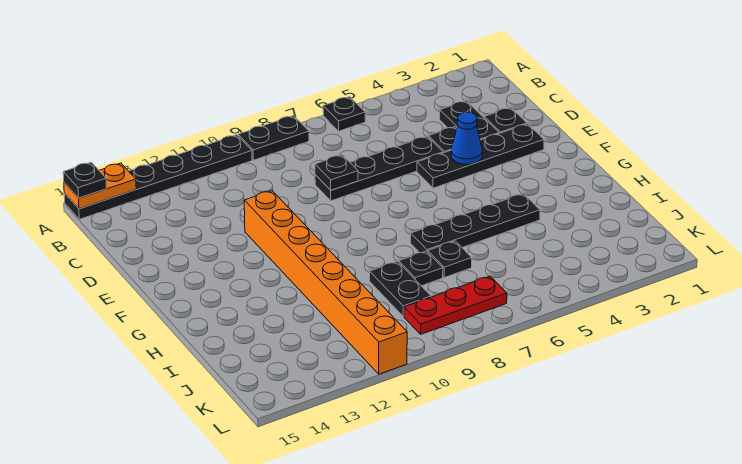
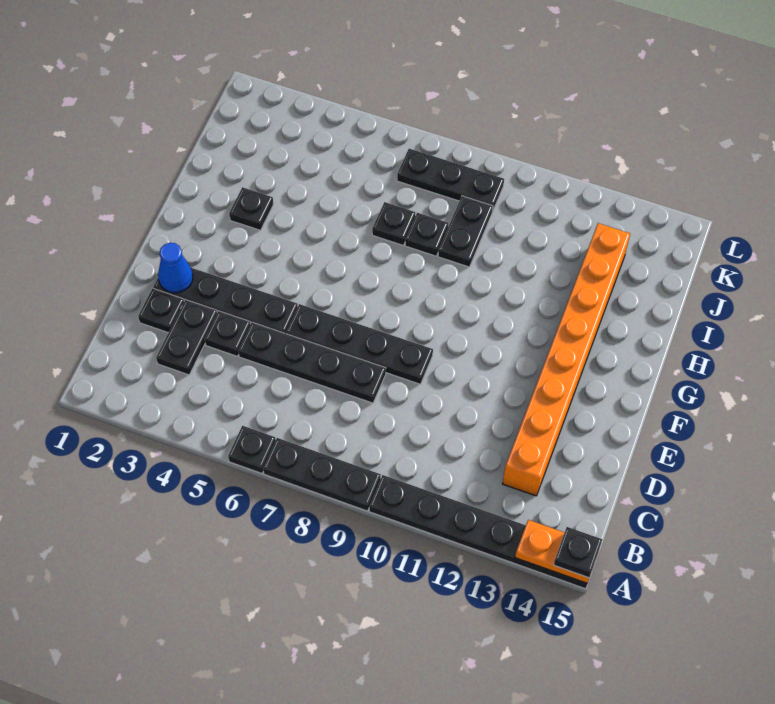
black 1x2 plate [238,116,309,160] -> black 1x3 plate [263,438,381,511]
black 1x1 plate [315,155,358,190] -> black 1x1 plate moved to [229,187,273,230]
blue 1x1 cone [451,112,482,164] -> blue 1x1 cone moved to [158,242,193,293]
orange 1x8 brick [244,191,407,374] -> orange 1x8 brick moved to [503,223,630,496]
black 1x4 plate [411,194,540,253] -> black 1x4 plate moved to [286,304,433,384]
red 1x3 plate [404,276,507,334] -> black 1x3 plate [397,149,504,211]

